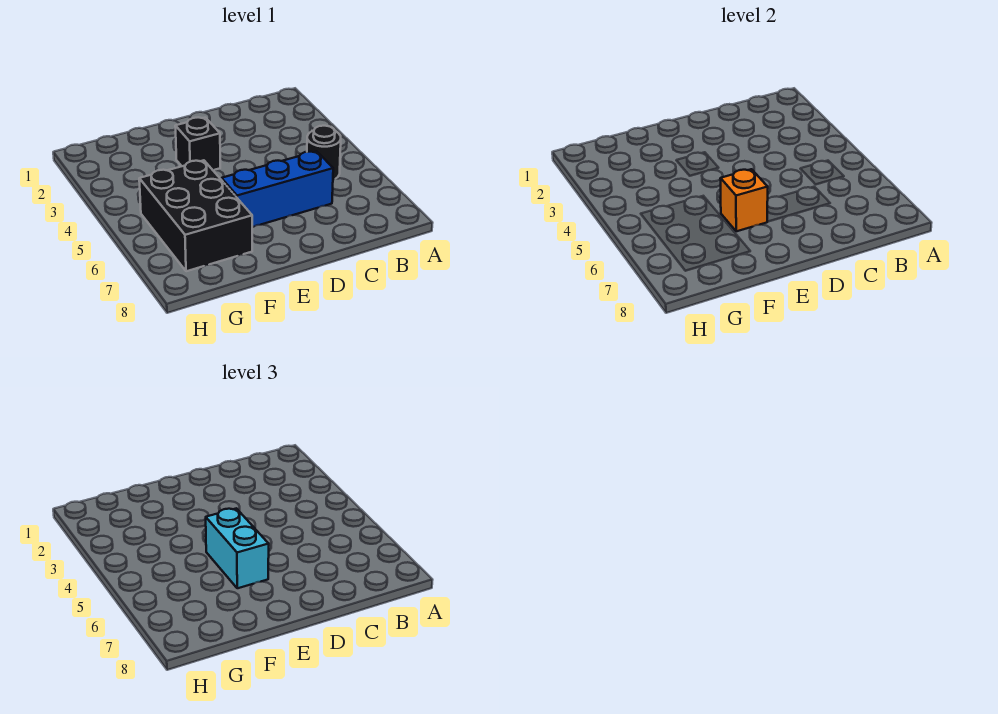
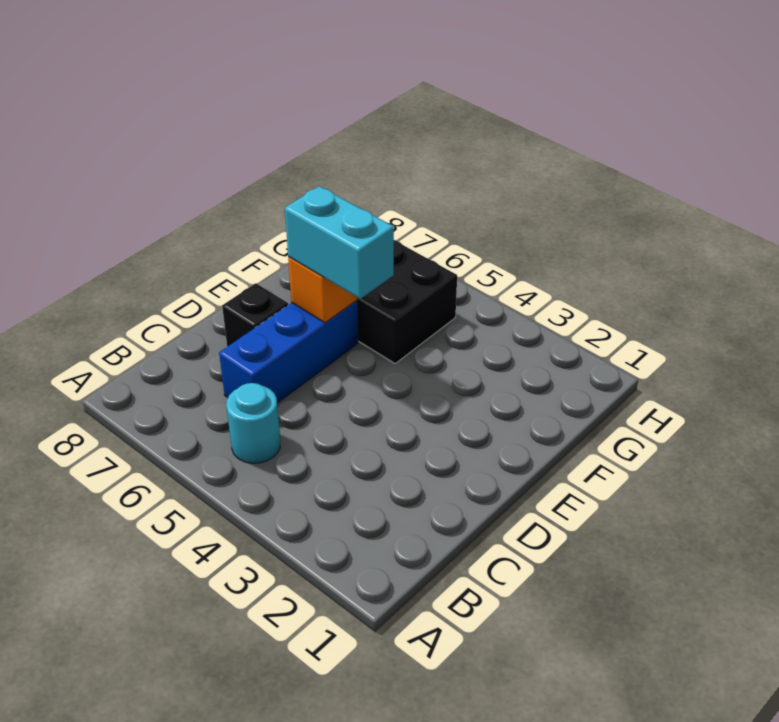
black 1x1 round brick [307,126,341,180] -> cyan 1x1 round brick [226,383,280,463]
black 1x1 brick [175,117,220,170] -> black 1x1 brick moved to [222,283,288,347]

